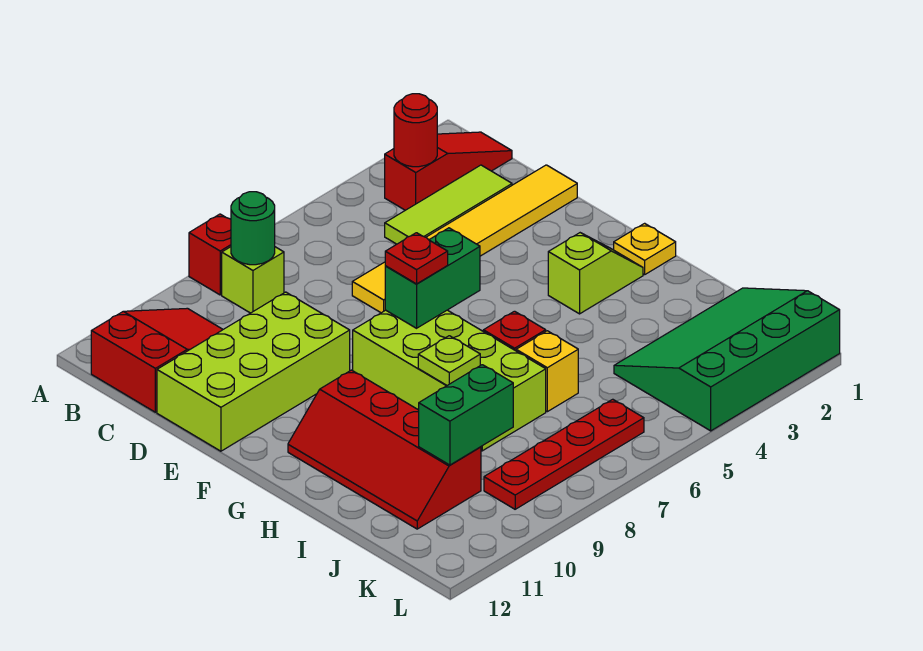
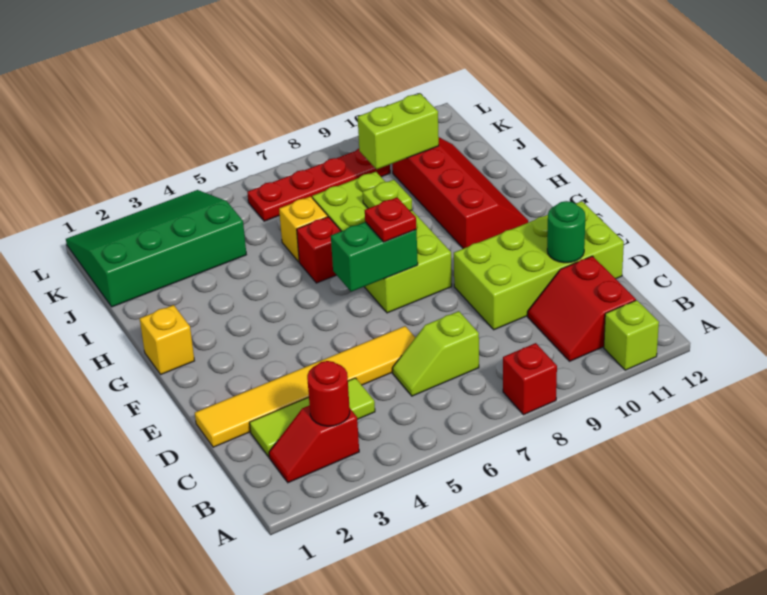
red 1x3 slope [385,132,512,210] -> red 1x2 slope [269,405,359,483]
lime 1x1 brick [222,247,284,313] -> lime 1x1 brick moved to [604,300,659,370]
green 1x1 round brick [231,192,275,265] -> green 1x1 round brick moved to [547,201,585,263]
red 2x3 slope [91,308,223,412] -> red 2x2 slope [528,256,636,361]
yellow 1x1 plate [614,223,676,275] -> yellow 1x1 brick [140,305,194,374]
lime 1x2 slope [548,233,643,314] -> lime 1x2 slope moved to [393,311,479,396]
green 3x4 slope [614,288,840,431] -> green 3x4 slope turned to [66,190,246,307]
green 1x2 brick [419,365,513,465] -> lime 1x2 brick [358,94,439,169]

